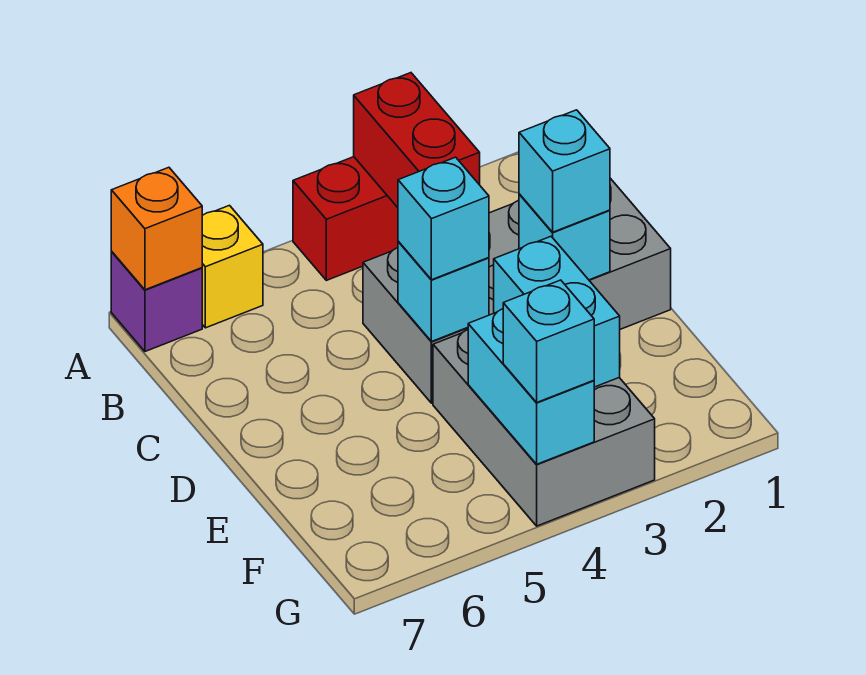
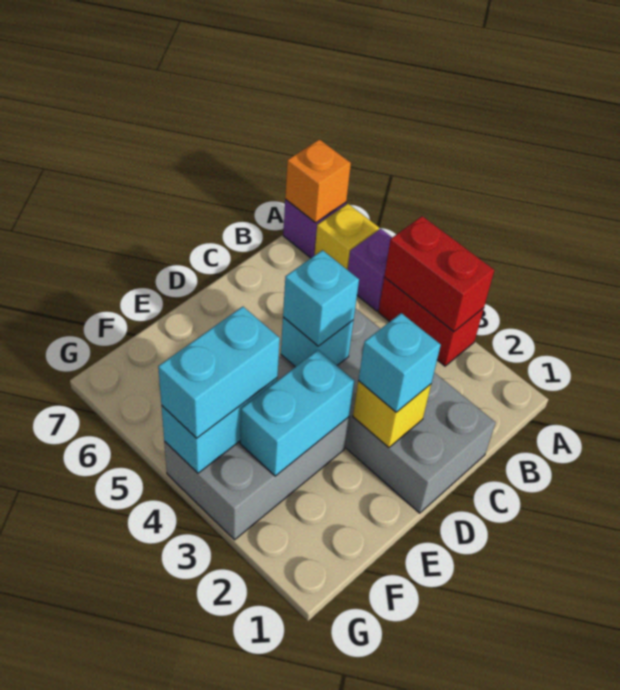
red 1x2 brick [354,73,480,208] -> red 1x2 brick turned to [384,216,494,332]
none -> purple 1x1 brick [348,229,392,311]
cyan 1x1 brick [519,194,610,280] -> yellow 1x1 brick [353,381,431,448]
cyan 1x1 brick [503,280,594,402] -> cyan 1x2 brick [158,307,280,438]

